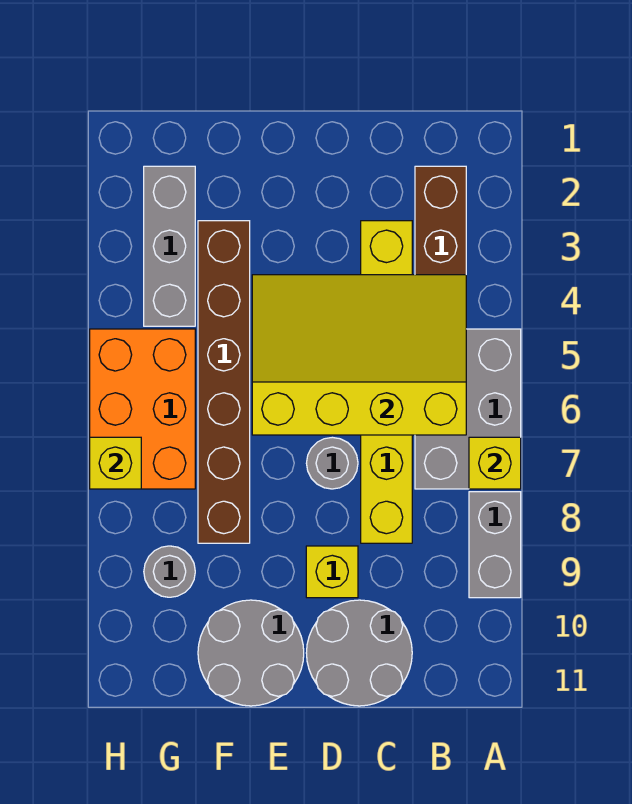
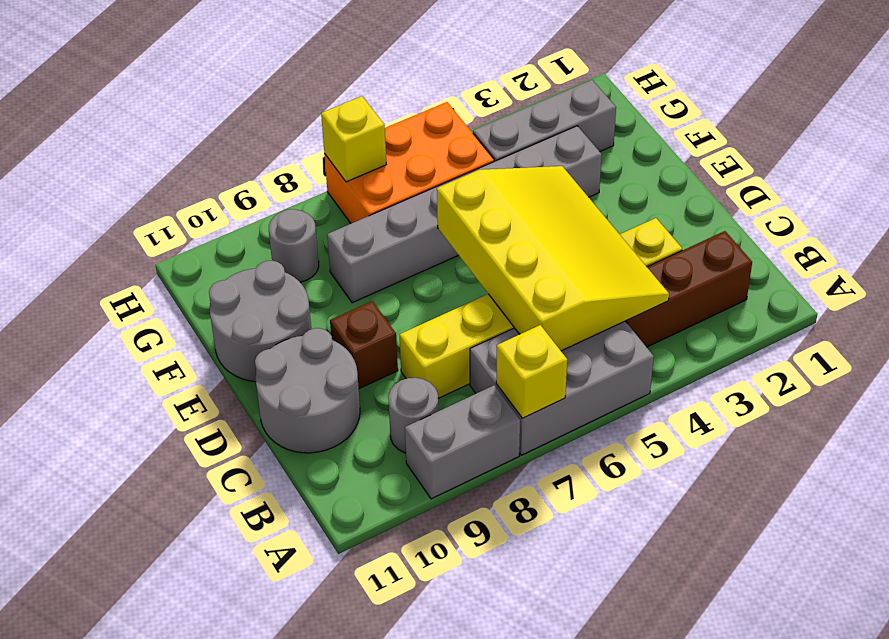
grey 1x1 round brick [306,437,358,489] -> grey 1x1 round brick moved to [388,378,438,453]
yellow 1x1 brick [306,546,358,598] -> brown 1x1 brick [330,301,398,389]
brown 1x6 brick [198,221,250,543] -> grey 1x6 brick [327,126,602,303]

